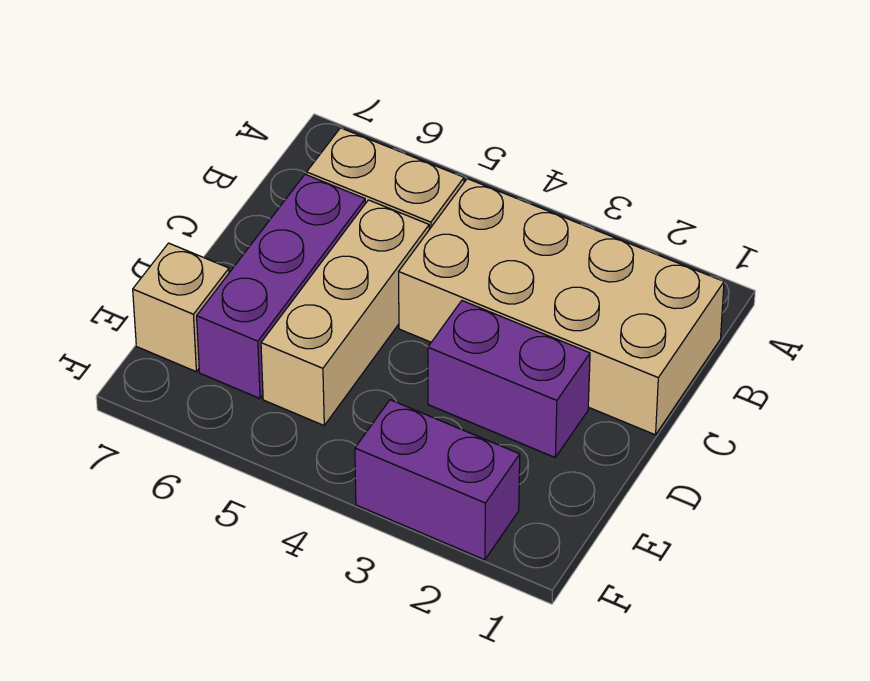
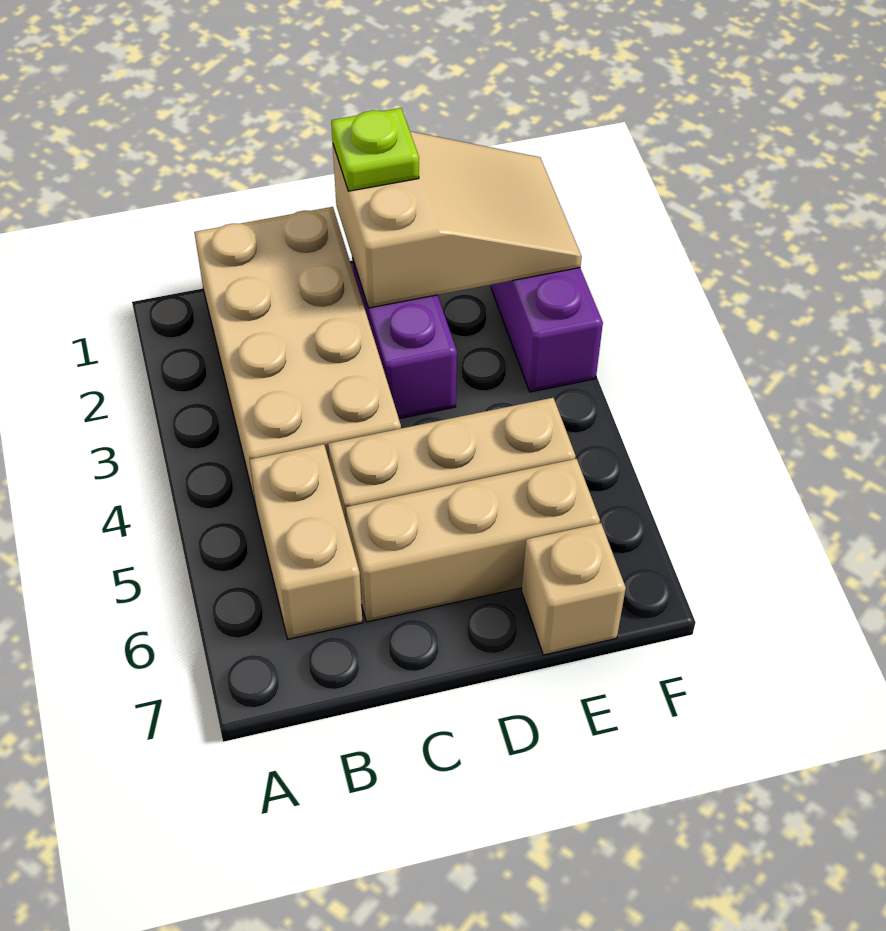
purple 1x3 brick [197,174,365,398] -> tan 1x3 brick [346,459,600,622]
none -> tan 2x3 slope [333,131,582,308]
none -> lime 1x1 plate [331,108,419,191]

